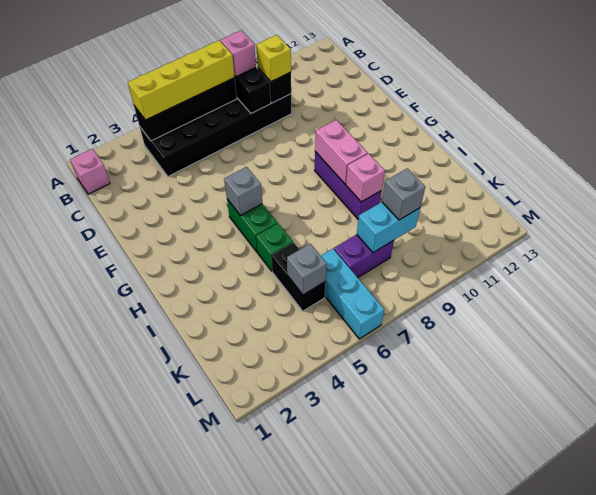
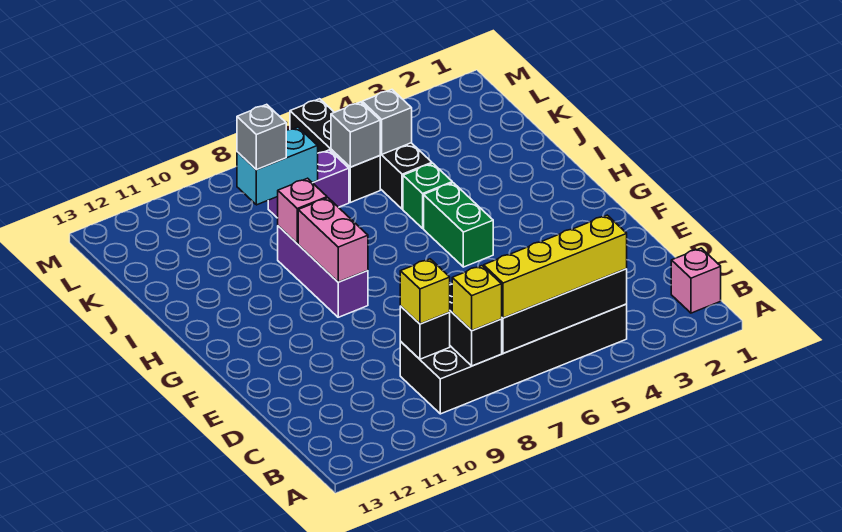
pink 1x1 brick [221,30,256,77] -> yellow 1x1 brick [452,266,502,331]
grey 1x1 brick [224,167,262,216] -> grey 1x1 brick moved to [331,102,380,167]
cyan 1x3 brick [321,249,384,339] -> black 1x3 brick [290,99,380,202]

